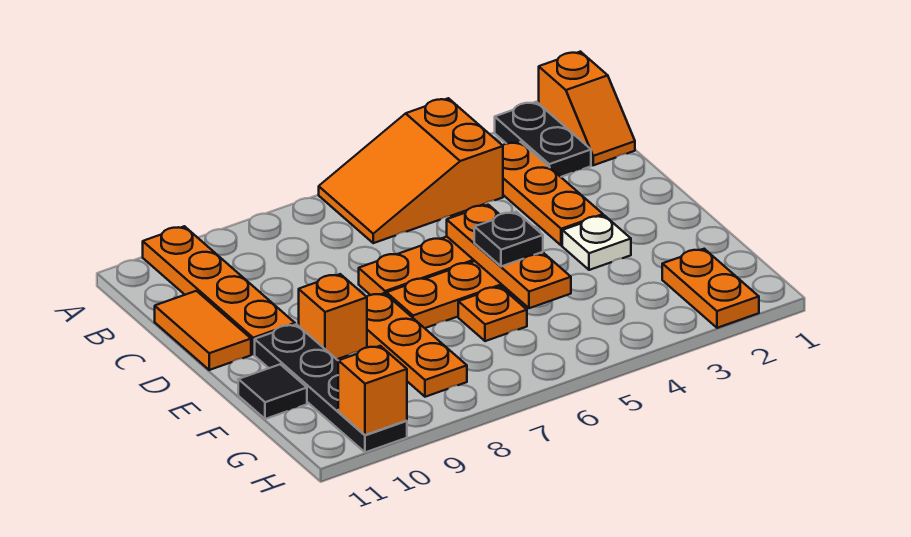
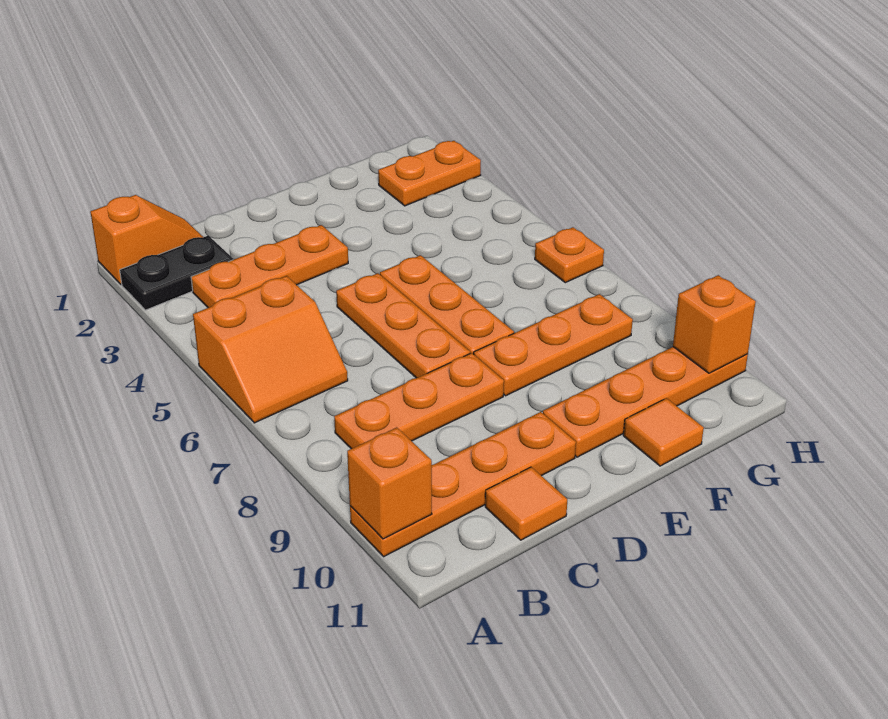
orange 2x3 slope [319,98,503,243] -> orange 2x2 slope [193,276,348,423]
orange 1x2 tile [155,291,251,370] -> orange 1x1 tile [485,467,567,540]
orange 1x3 plate [447,205,571,308] -> orange 1x3 plate moved to [334,353,504,449]
white 1x1 plate [562,215,631,270] -> none
black 1x1 plate [474,212,543,267] -> none
orange 1x1 brick [299,274,367,359] -> orange 1x1 brick moved to [347,427,432,539]
black 1x4 plate [255,324,407,452] -> orange 1x4 plate [543,347,748,457]
orange 1x1 plate [458,287,527,341] -> orange 1x1 plate moved to [535,227,604,283]
black 1x1 tile [238,364,307,419] -> orange 1x1 tile [623,398,704,466]

